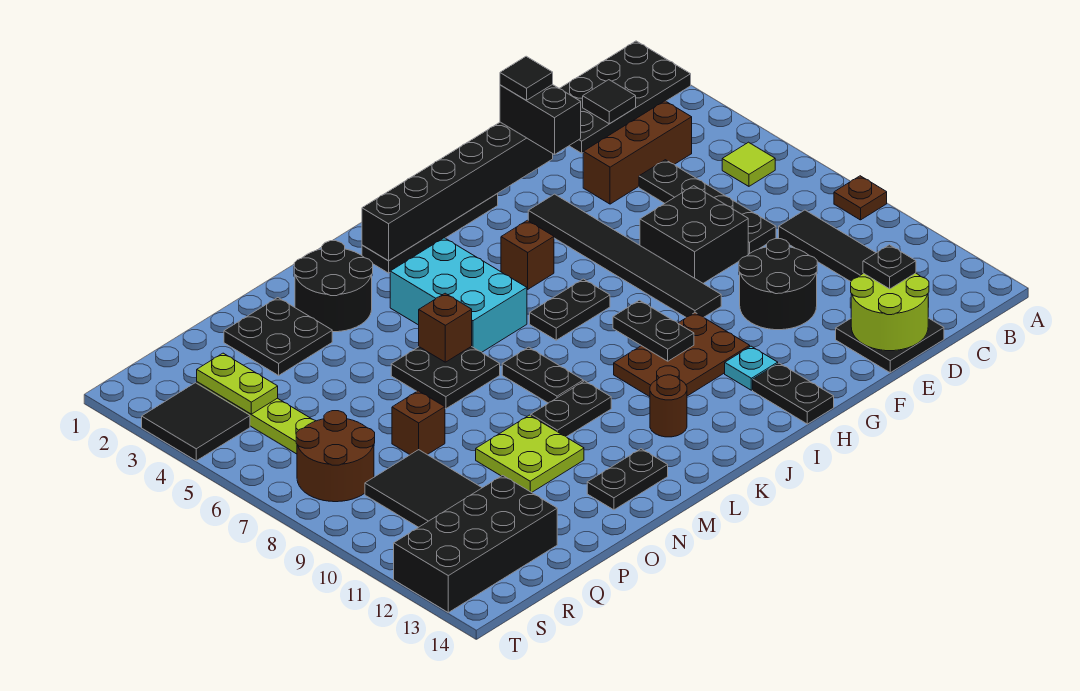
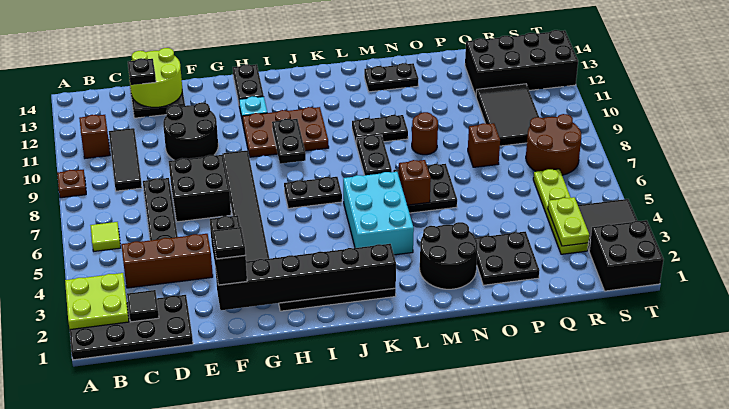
brown 1x1 brick [501,220,554,289] -> brown 1x1 brick moved to [79,115,110,158]
brown 1x1 round brick [650,375,687,437] -> brown 1x1 round brick moved to [412,112,438,155]
lime 2x2 plate [476,415,584,493] -> lime 2x2 plate moved to [65,273,129,330]
none -> black 2x2 brick [589,220,664,291]

